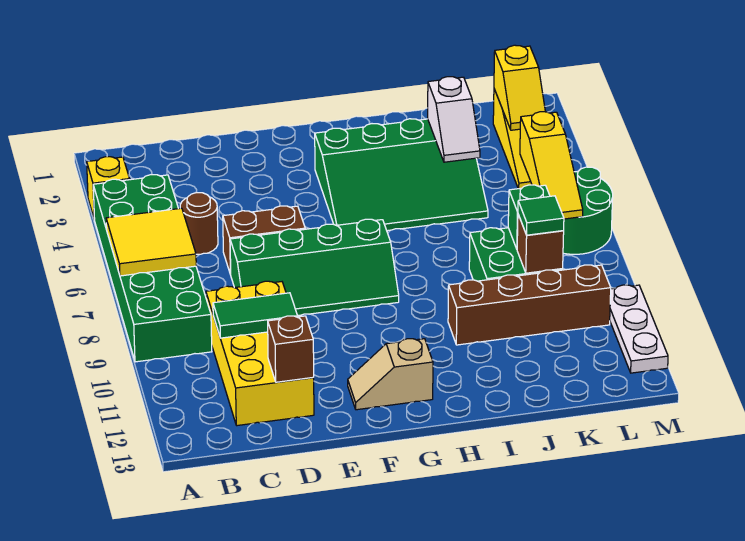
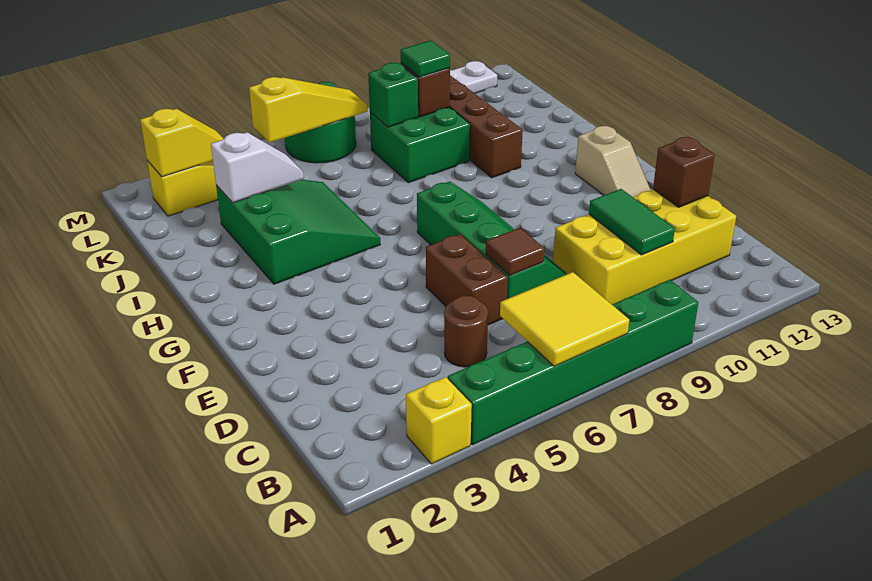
green 2x6 brick [93,175,212,362] -> green 1x6 brick [448,280,699,445]
none -> brown 1x1 tile [486,228,545,275]
green 3x4 slope [315,119,488,231] -> green 3x3 slope [216,180,380,284]

